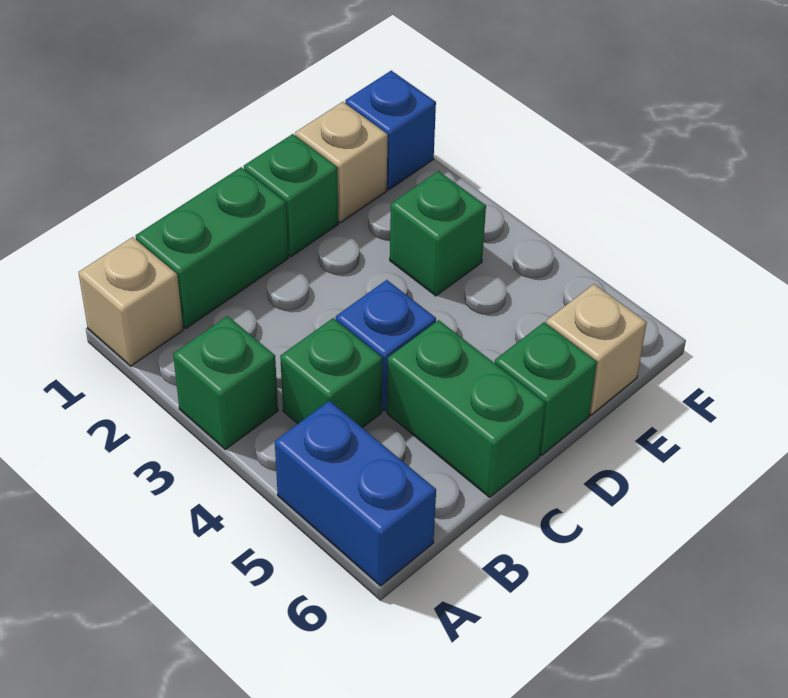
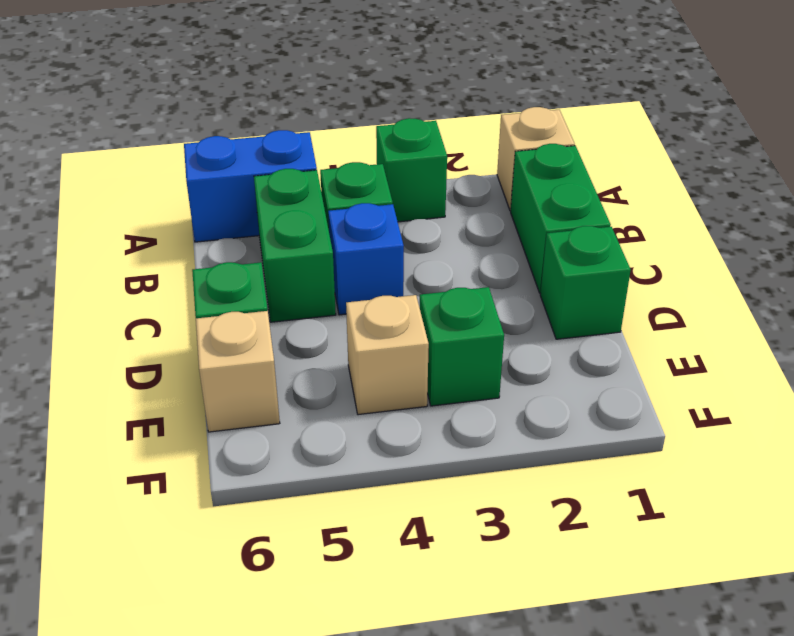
green 1x2 brick [387,320,545,497] -> green 1x2 brick turned to [254,169,336,322]
tan 1x1 brick [295,102,388,223] -> tan 1x1 brick moved to [346,295,429,415]
blue 1x1 brick [345,71,436,190] -> none

